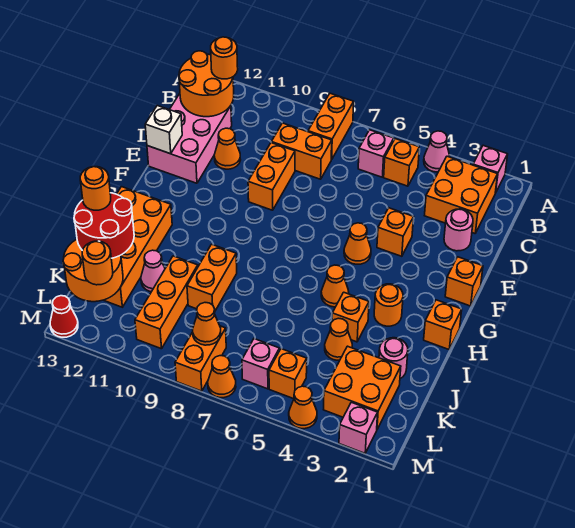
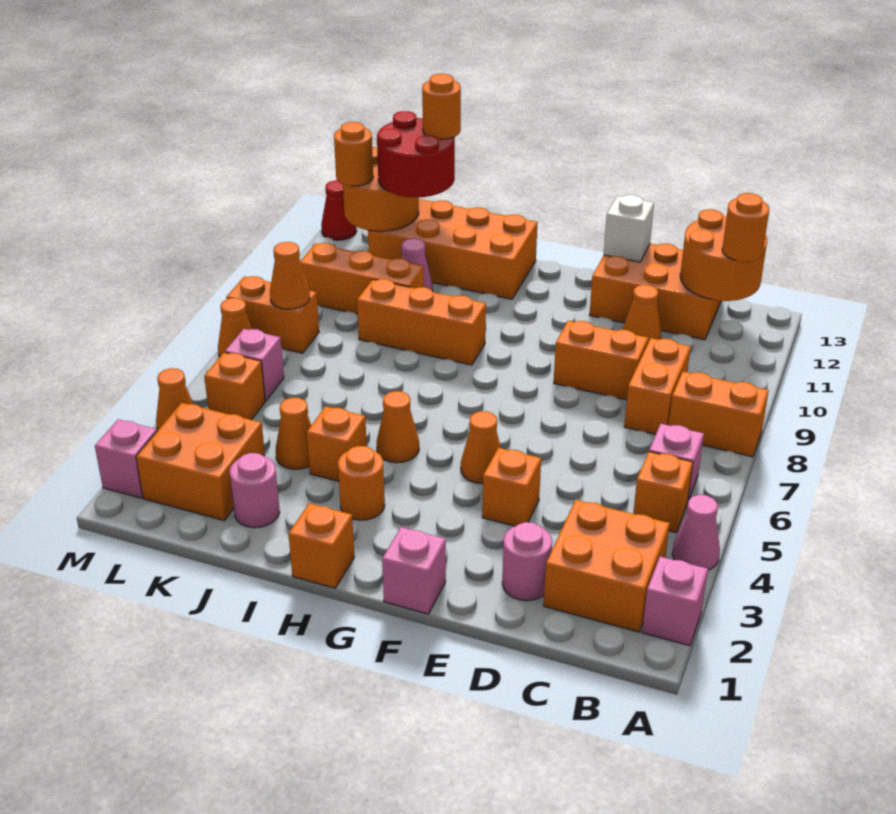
pink 2x3 brick [147,94,232,183] -> orange 2x3 brick [590,244,721,340]
orange 1x1 brick [445,257,483,306] -> pink 1x1 brick [382,527,446,614]
orange 1x2 brick [187,244,237,311] -> orange 1x3 brick [357,279,486,365]

